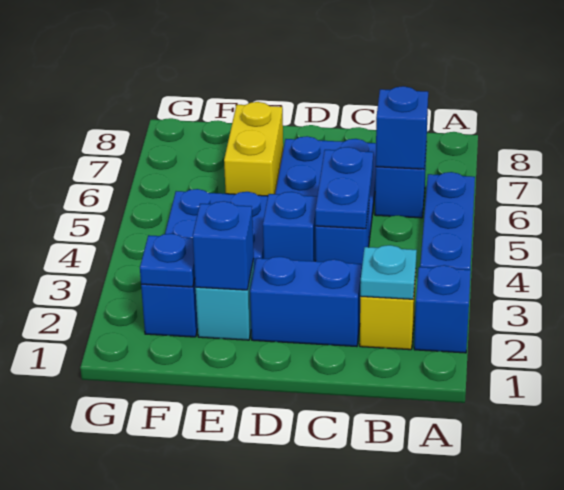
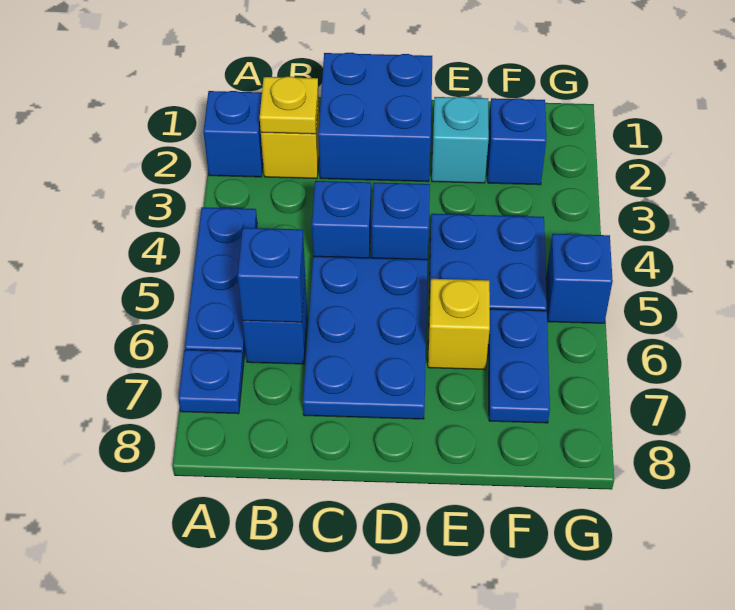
cyan 1x1 plate [360,245,417,299] -> yellow 1x1 plate [260,77,318,134]
blue 1x2 brick [250,257,362,347] -> blue 2x2 brick [318,53,432,182]
blue 1x2 plate [315,147,373,229] -> blue 1x2 plate moved to [488,309,550,423]
blue 1x1 brick [193,201,254,290] -> blue 1x1 brick moved to [546,234,613,323]
yellow 1x2 brick [224,102,283,196] -> yellow 1x1 brick [428,279,490,369]
blue 1x1 plate [140,234,195,287] -> blue 1x1 plate moved to [178,350,244,414]

